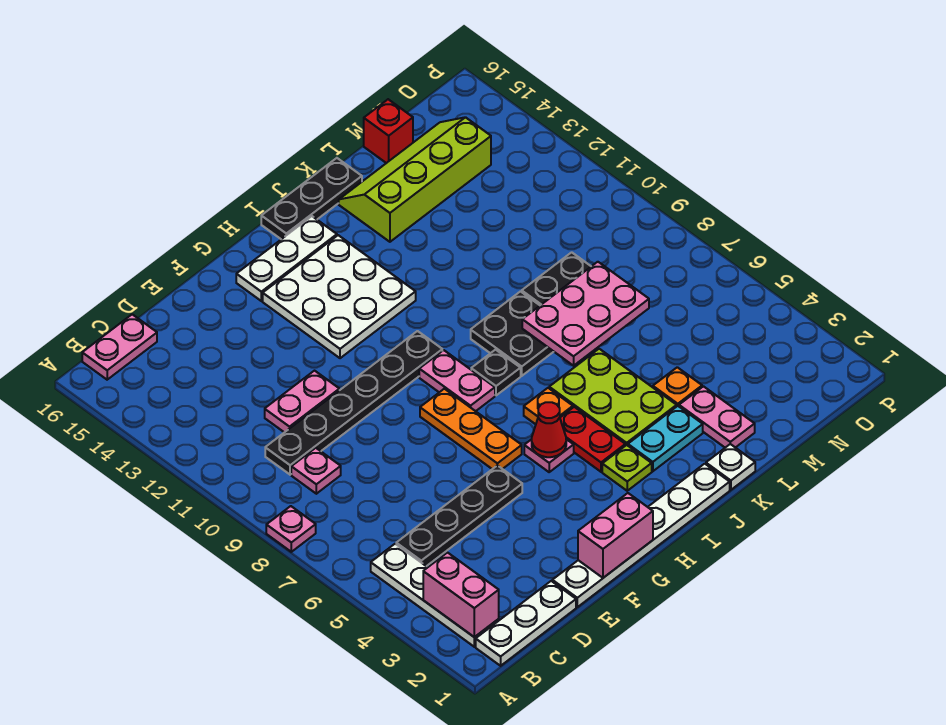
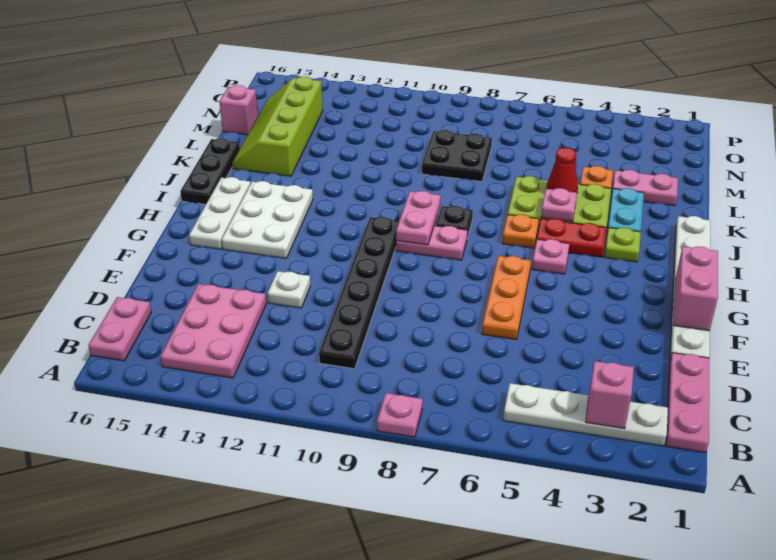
white 1x3 plate [476,581,576,666] -> pink 1x3 plate [666,353,709,453]
pink 1x2 brick [423,553,499,637] -> pink 1x1 brick [586,361,634,429]
black 1x4 plate [396,465,522,566] -> none
pink 1x1 plate [291,448,341,494] -> pink 1x1 plate moved to [541,188,577,222]
pink 1x2 plate [265,371,339,432] -> pink 1x2 plate moved to [396,191,441,245]
orange 1x3 plate [420,389,522,469] -> orange 1x3 plate turned to [482,256,531,340]
white 3x3 plate [263,235,416,358] -> white 2x3 plate [222,181,313,258]
red 1x1 cone [532,402,566,457] -> red 1x1 cone moved to [546,148,578,192]
black 2x2 plate [471,292,554,376] -> none
white 1x1 plate [706,444,755,490] -> white 1x1 plate moved to [268,271,310,308]
pink 2x3 plate [522,262,649,366] -> pink 2x3 plate moved to [160,284,266,378]
red 1x1 brick [364,99,413,163] -> pink 1x1 brick [219,85,258,135]

